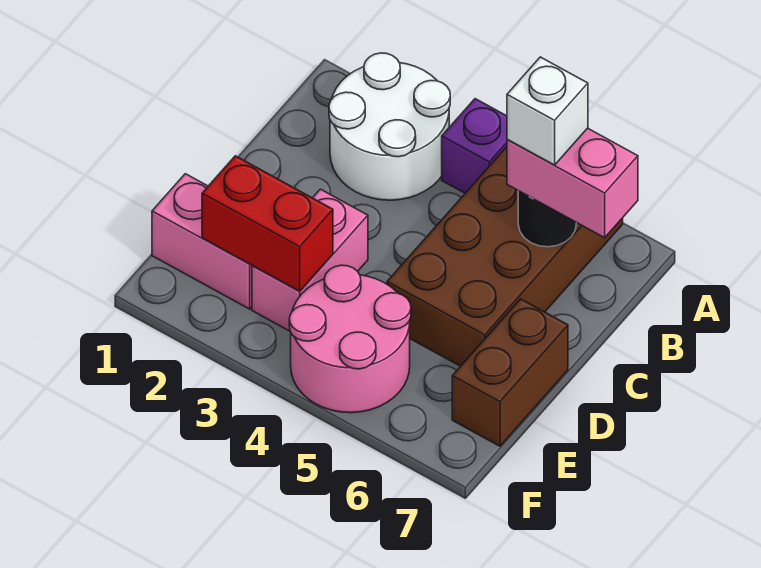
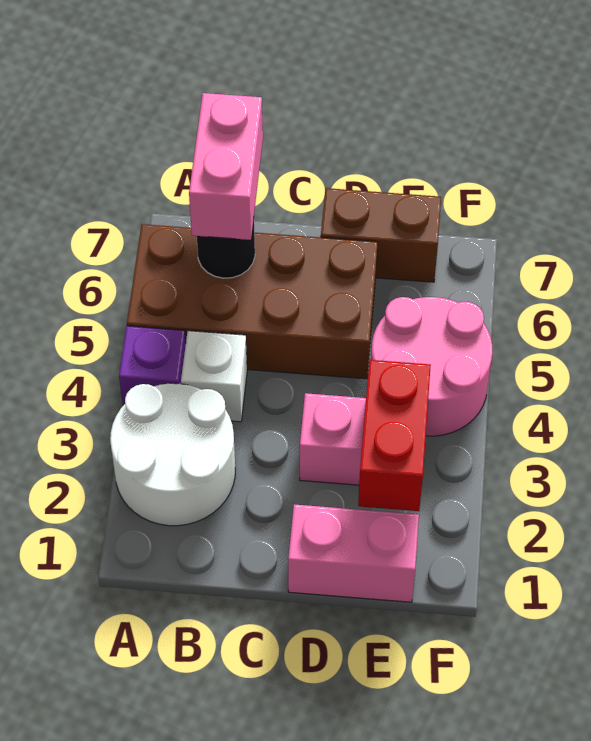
white 1x1 brick [507,57,588,165] -> white 1x1 brick moved to [181,331,247,422]
pink 1x2 brick [152,174,252,309] -> pink 1x2 brick turned to [288,504,419,602]

